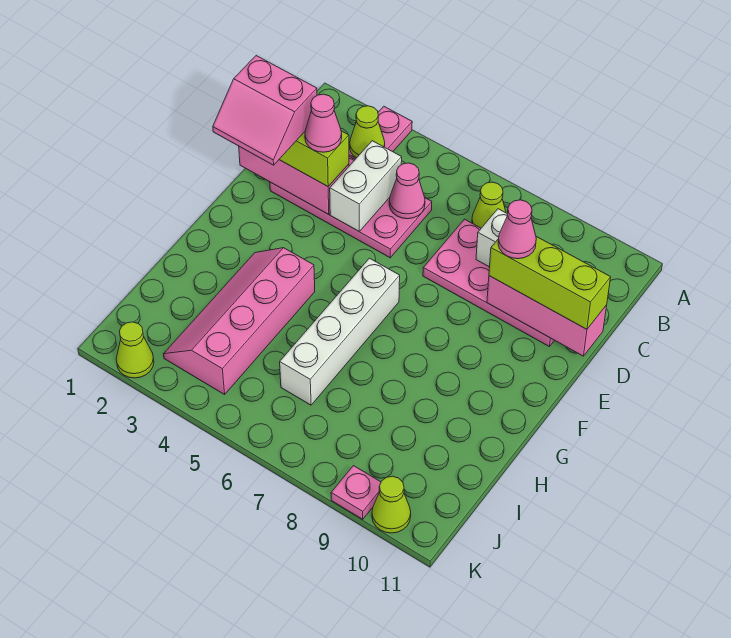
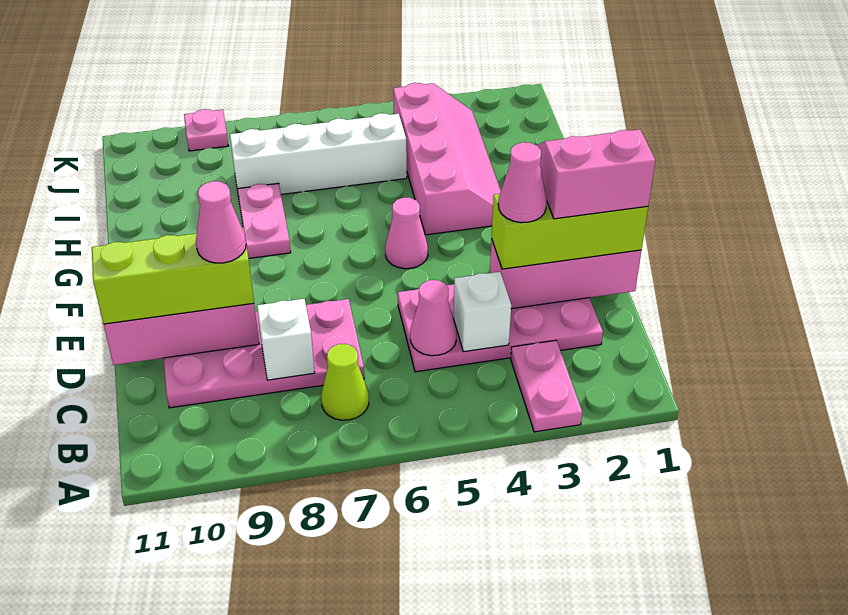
lime 1x1 cone [350,106,385,158] -> none
white 1x2 brick [330,141,402,232] -> white 1x1 brick [454,272,511,352]
none -> pink 1x1 cone [385,198,428,269]
white 1x4 brick [280,258,400,405] -> white 1x4 brick turned to [230,113,407,194]
none -> pink 1x2 plate [238,183,291,259]
lime 1x1 cone [116,322,154,378] -> none
lime 1x1 cone [372,476,411,533] -> none

